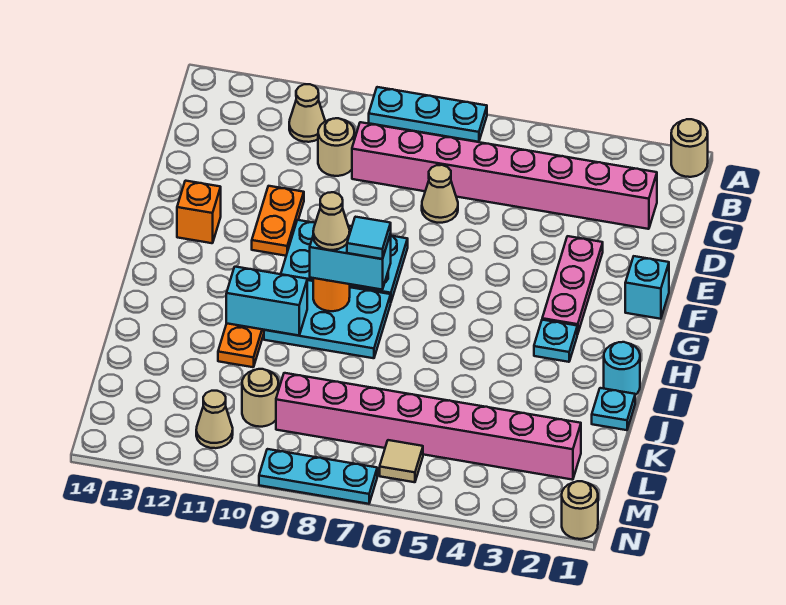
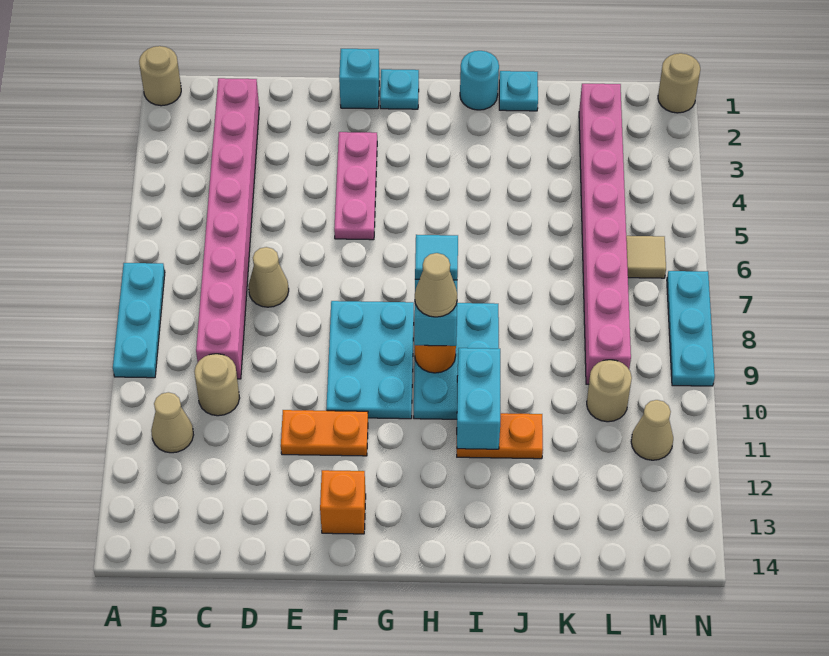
pink 1x3 plate [542,236,603,334] -> pink 1x3 plate turned to [334,132,377,240]
cyan 1x1 plate [534,320,577,362] -> cyan 1x1 plate moved to [380,69,419,109]

